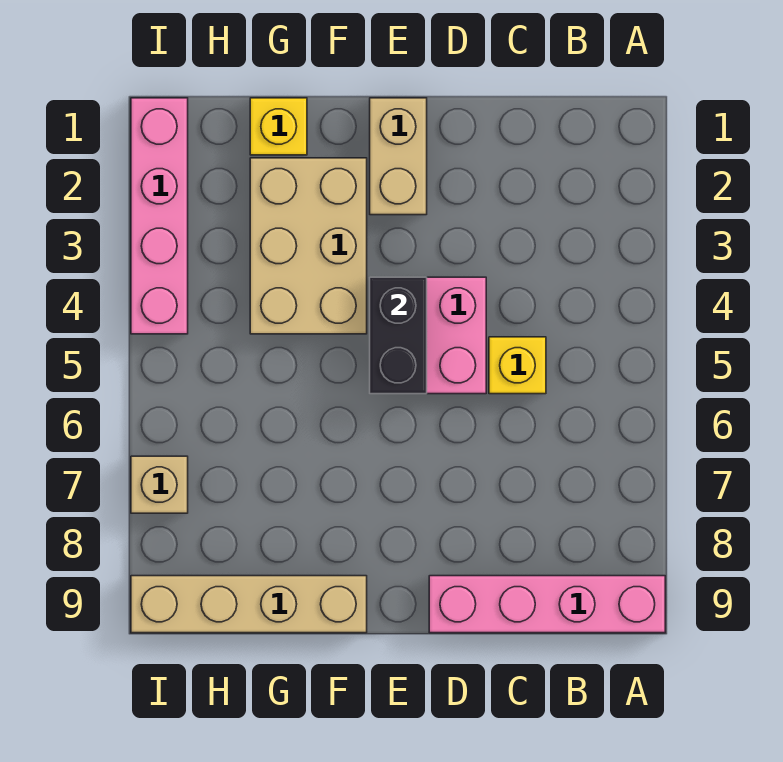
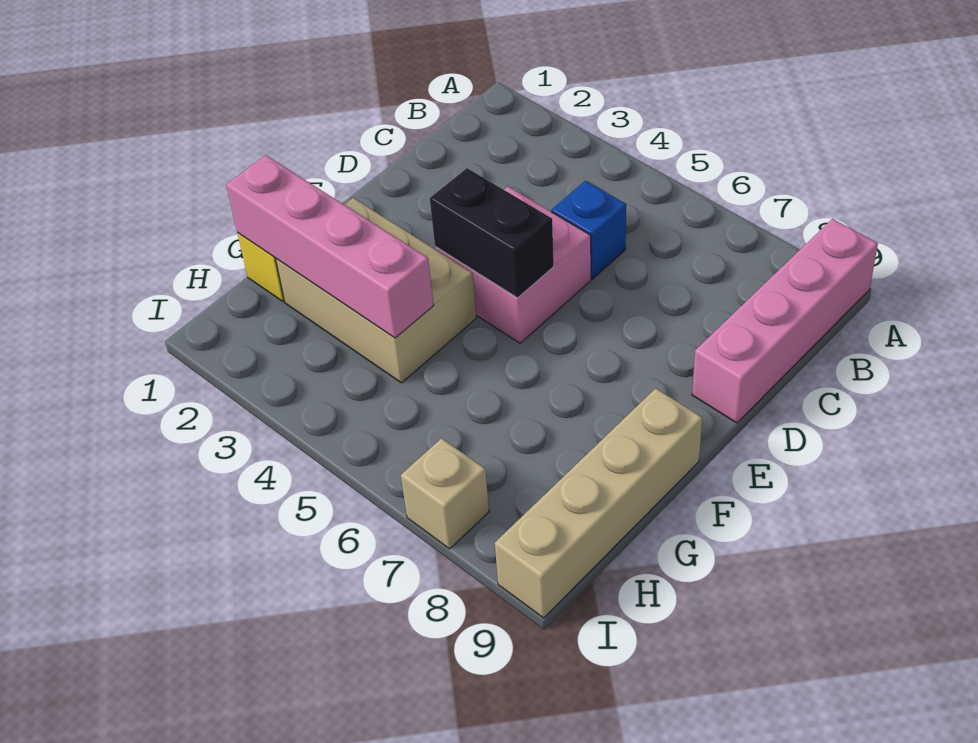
yellow 1x1 brick [489,337,546,394] -> blue 1x1 brick [551,181,626,279]
tan 1x2 brick [370,98,427,215] -> none
pink 1x4 brick [131,98,188,334] -> pink 1x4 brick moved to [226,155,434,338]

